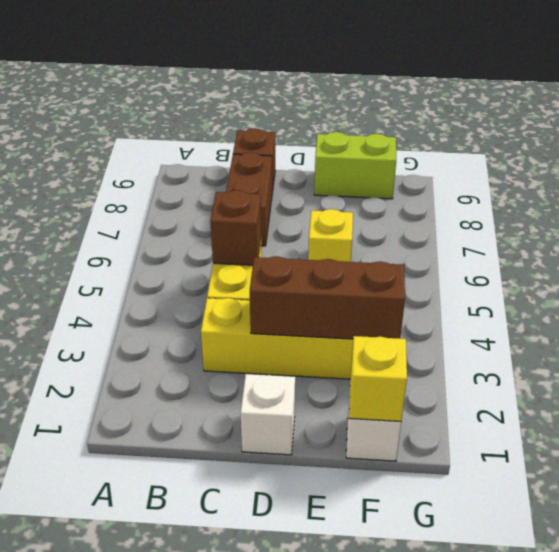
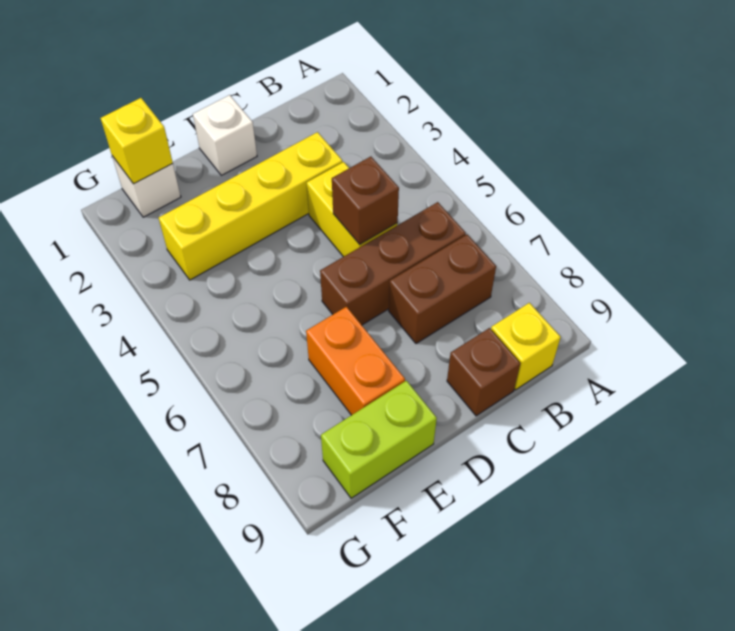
brown 1x2 brick [226,152,272,246] -> brown 1x2 brick turned to [389,235,496,344]
brown 1x3 brick [250,256,405,339] -> brown 1x3 brick moved to [320,202,466,325]
yellow 1x1 brick [308,209,353,262] -> yellow 1x1 brick moved to [491,303,561,390]
none -> orange 1x2 brick [306,307,405,415]

